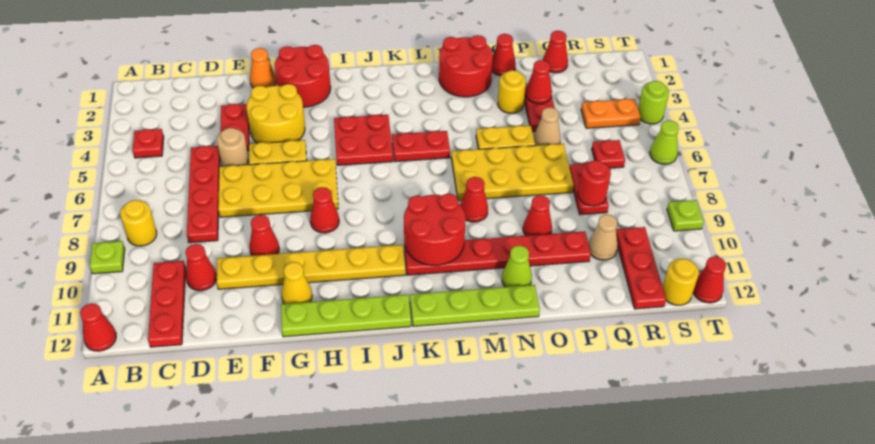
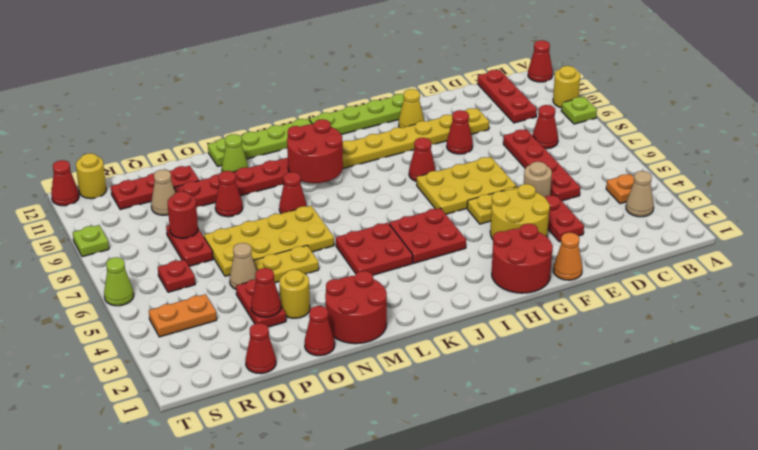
none -> tan 1x1 cone [626,171,654,217]
red 1x1 plate [133,129,164,158] -> orange 1x1 plate [606,174,634,204]
yellow 1x1 round brick [120,200,157,246] -> yellow 1x1 round brick moved to [553,66,580,108]
red 1x1 cone [185,244,217,291] -> red 1x1 cone moved to [532,105,558,149]
yellow 2x4 plate [218,159,338,217] -> yellow 2x3 plate [417,157,517,214]
red 1x2 plate [392,131,450,162] -> red 2x2 plate [336,223,413,275]
red 1x3 plate [616,227,666,309] -> red 1x3 plate turned to [111,166,199,210]
lime 1x1 round brick [638,81,669,124] -> none

